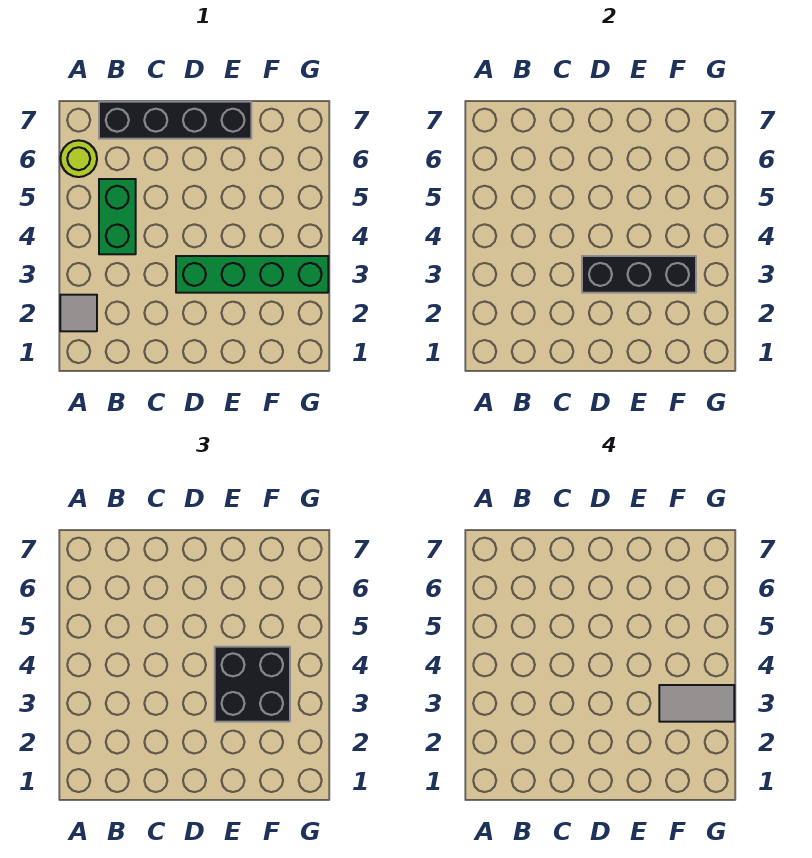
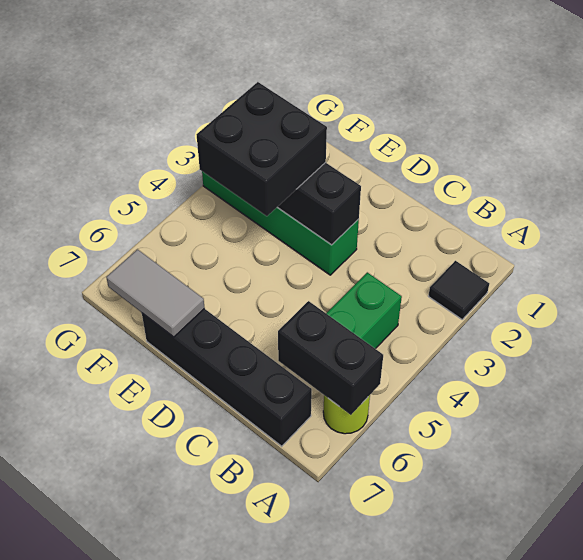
grey 1x1 tile [60,295,97,331] -> black 1x1 tile [428,261,489,319]
none -> black 1x2 brick [278,301,383,415]
grey 1x2 tile [659,685,734,722] -> grey 1x2 tile moved to [106,249,205,337]

